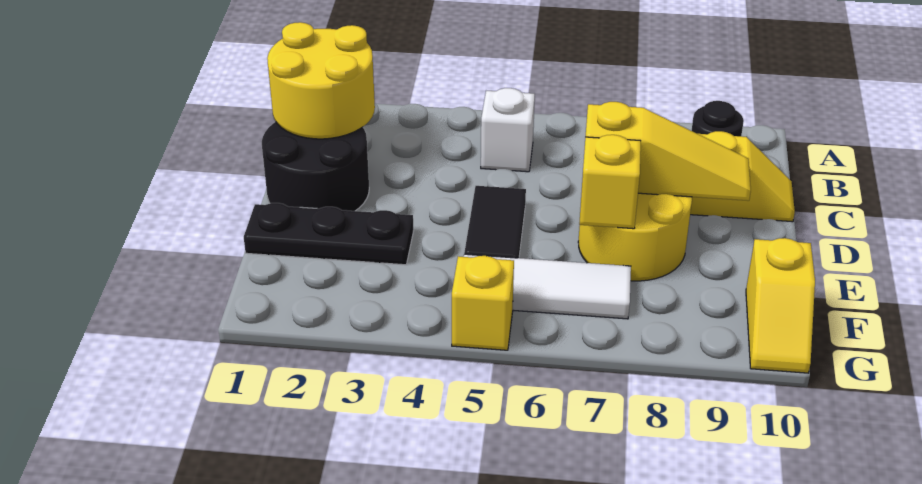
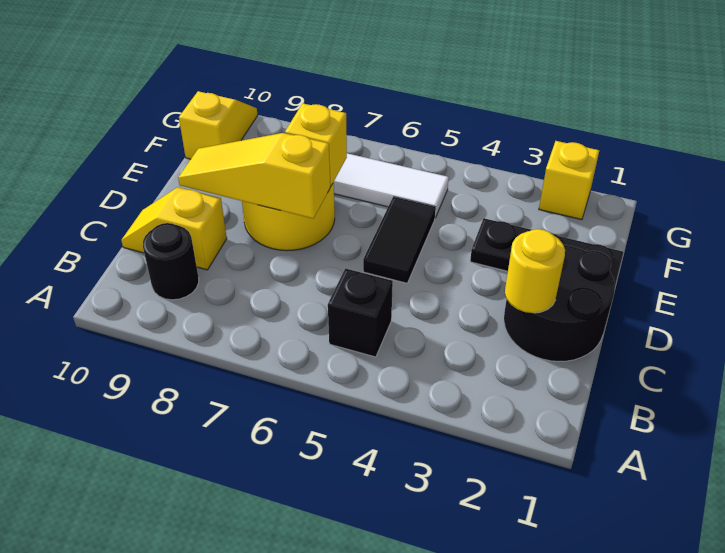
yellow 2x2 round brick [267,22,375,139] -> yellow 1x1 round brick [505,229,565,313]
white 1x1 brick [481,88,535,172] -> black 1x1 brick [328,268,393,357]
yellow 1x1 brick [452,256,514,350] -> yellow 1x1 brick moved to [539,141,599,220]

